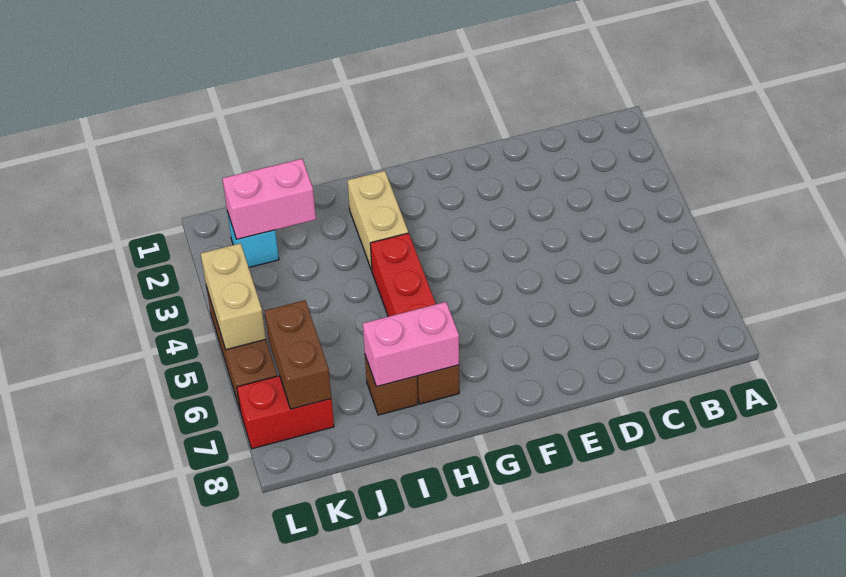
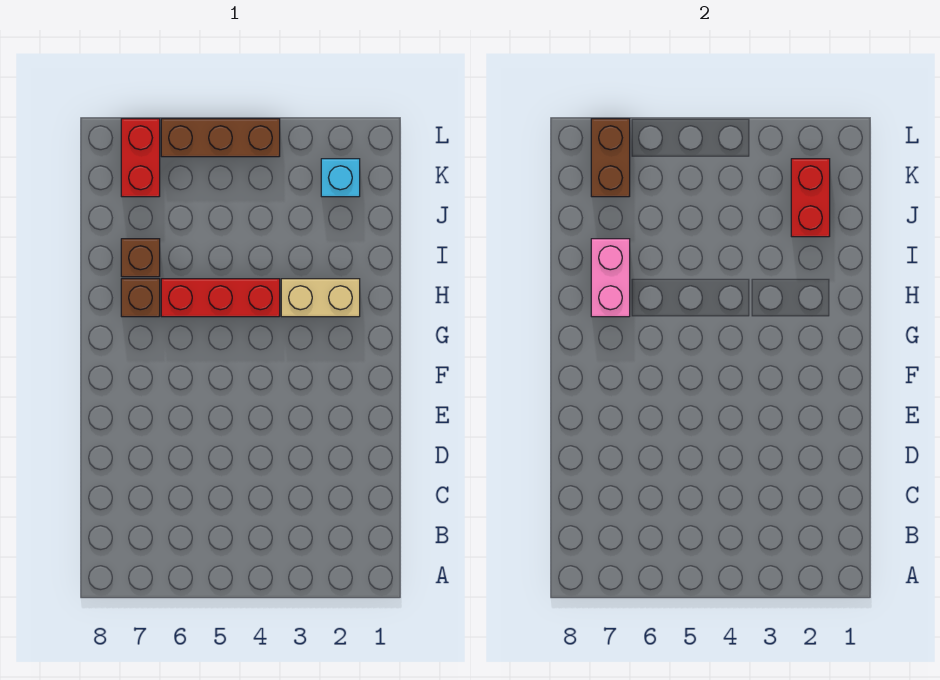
pink 1x2 brick [222,159,316,239] -> red 1x2 brick [791,159,830,237]
brown 1x2 brick [265,300,331,409] -> brown 1x2 brick turned to [591,119,630,197]
tan 1x2 brick [201,243,266,350] -> none

